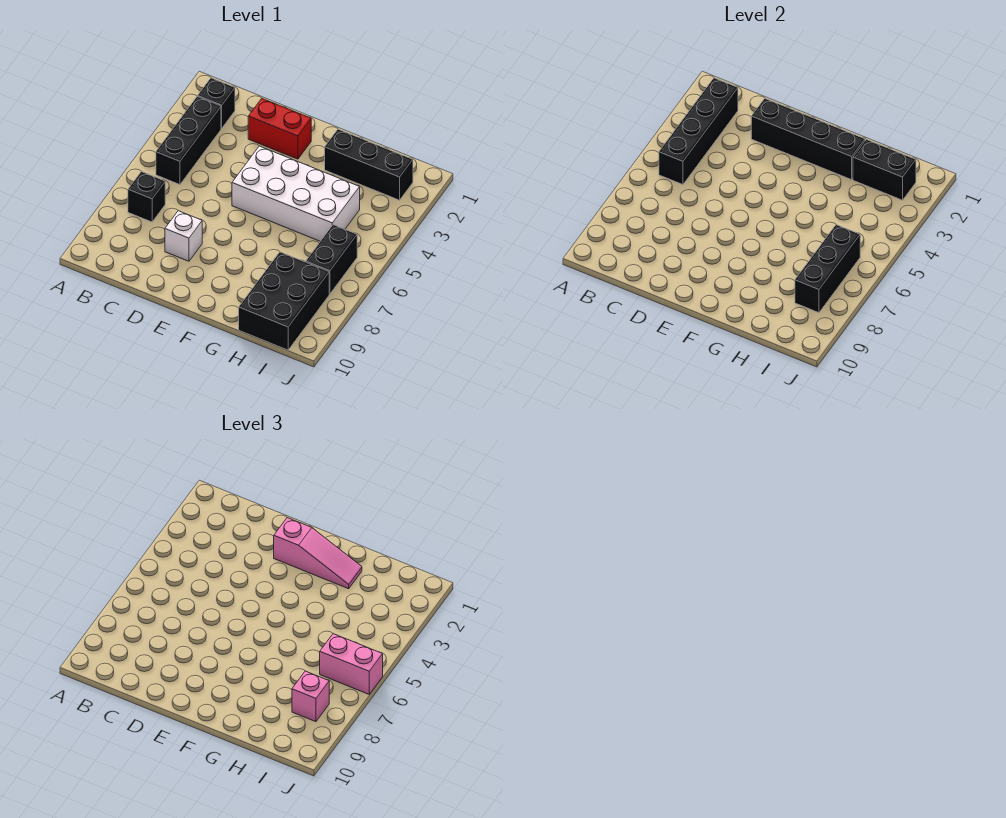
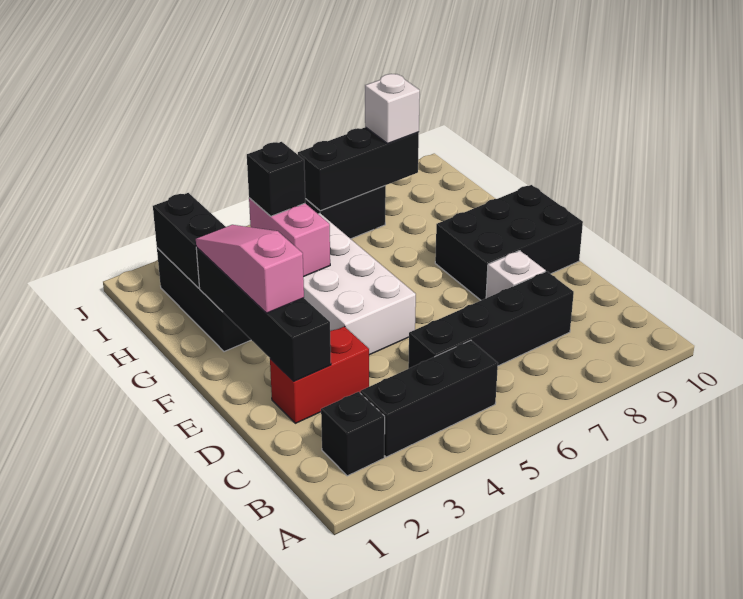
black 1x4 brick [659,78,738,185] -> black 1x4 brick moved to [408,271,574,369]
black 1x1 brick [128,171,165,222] -> black 1x1 brick moved to [247,142,305,216]
red 1x2 brick [248,99,311,159] -> red 1x2 brick turned to [270,326,369,423]
black 2x3 brick [239,252,329,350] -> black 2x3 brick moved to [435,185,583,300]
pink 1x2 brick [320,634,383,694] -> pink 1x2 brick moved to [249,198,330,277]
pink 1x1 brick [292,671,329,722] -> white 1x1 brick [365,74,420,144]

